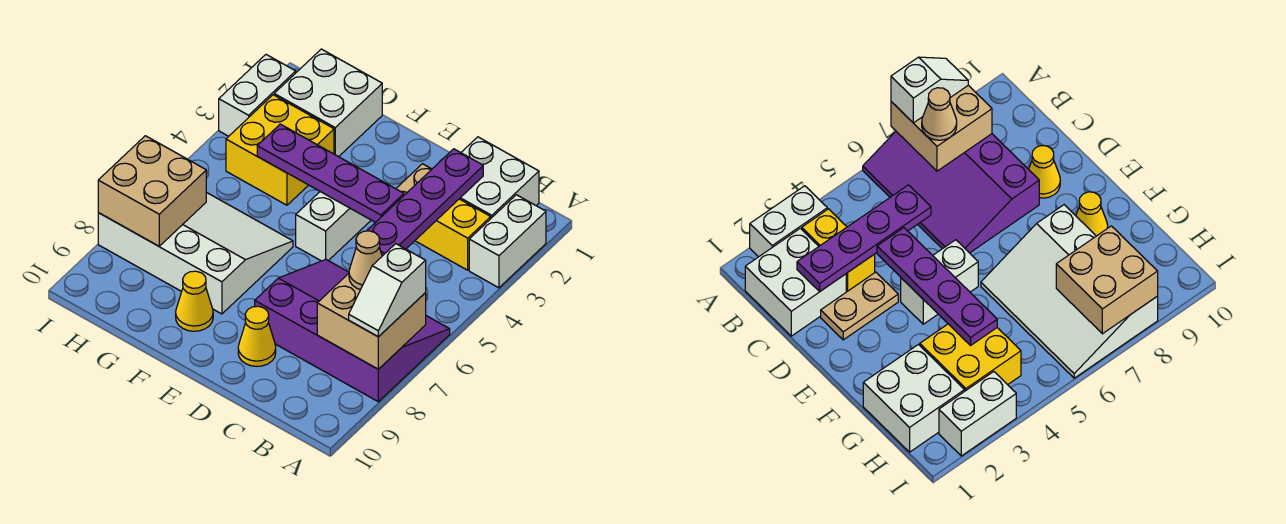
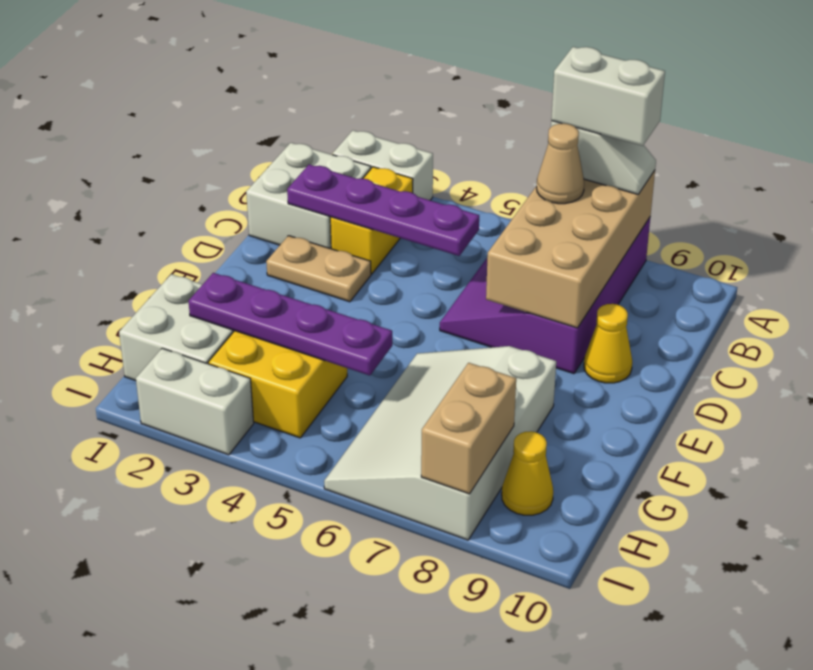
tan 2x2 brick [317,274,426,369] -> tan 2x4 brick [486,171,655,328]
purple 1x4 plate [257,124,404,223] -> purple 1x4 plate turned to [189,273,392,376]
white 1x2 brick [296,192,371,261] -> white 1x2 brick moved to [551,47,665,146]
yellow 1x1 cone [176,271,213,331] -> yellow 1x1 cone moved to [502,431,553,515]
tan 2x2 brick [98,136,206,246] -> tan 1x2 brick [421,363,516,494]

